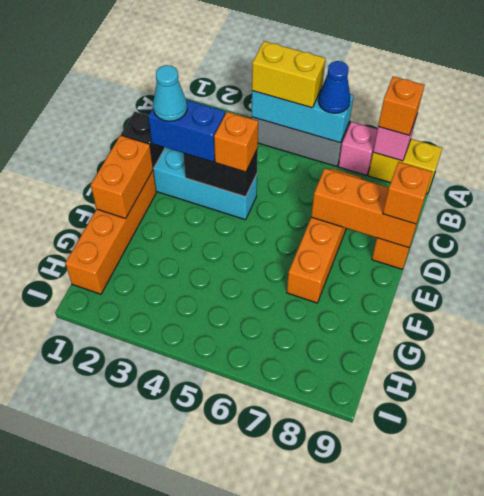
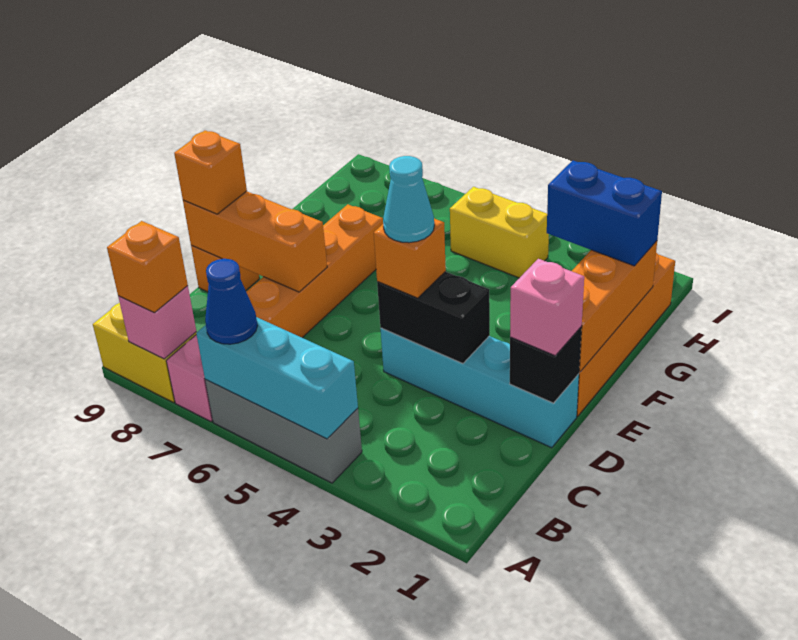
yellow 1x2 brick [252,41,326,108] -> yellow 1x2 brick moved to [450,187,549,278]
none -> pink 1x1 brick [510,259,584,356]
blue 1x2 brick [148,100,225,162] -> blue 1x2 brick moved to [547,161,662,266]
cyan 1x1 cone [153,65,187,121] -> cyan 1x1 cone moved to [383,156,434,243]
orange 1x2 brick [91,135,153,218] -> orange 1x3 brick [572,241,657,372]

